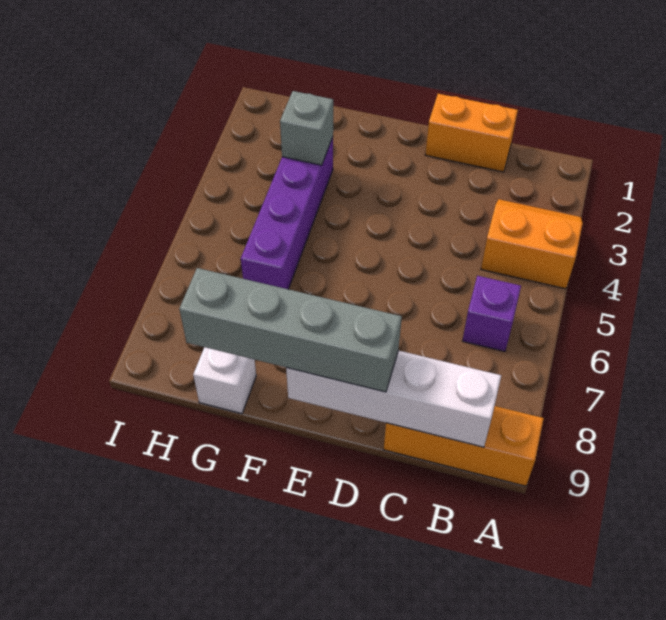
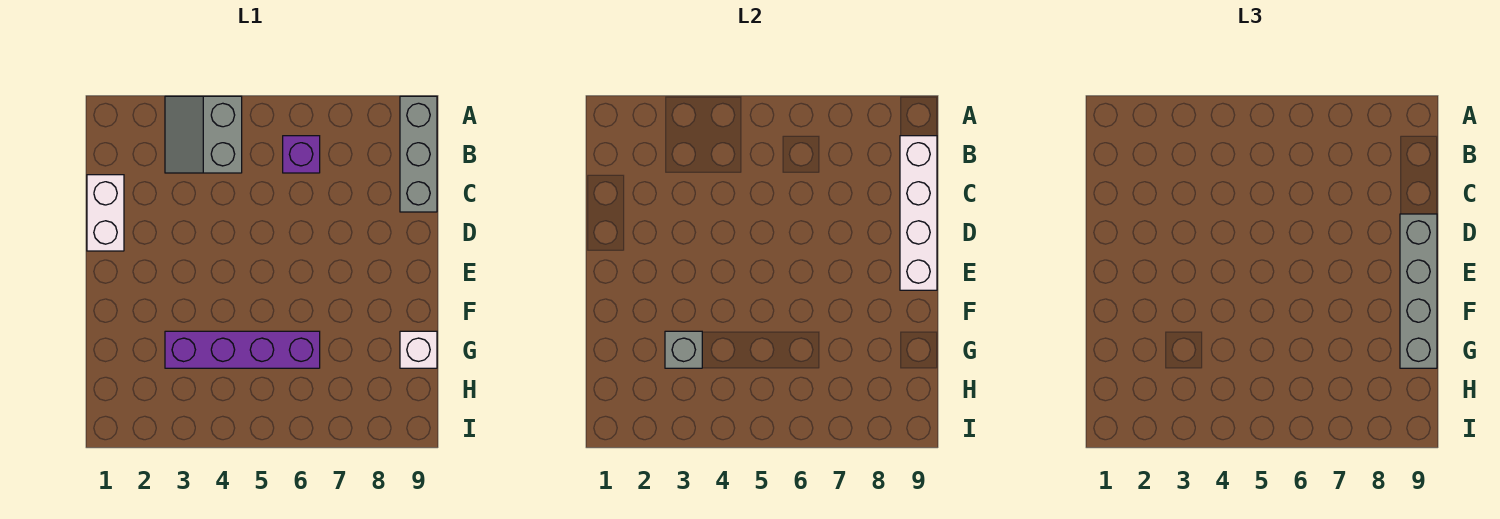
orange 2x2 slope [481,199,583,289] -> grey 2x2 slope [165,96,242,173]
orange 1x3 brick [384,406,544,486] -> grey 1x3 brick [400,96,437,212]
orange 1x2 brick [425,94,518,172] -> white 1x2 brick [87,175,124,251]

